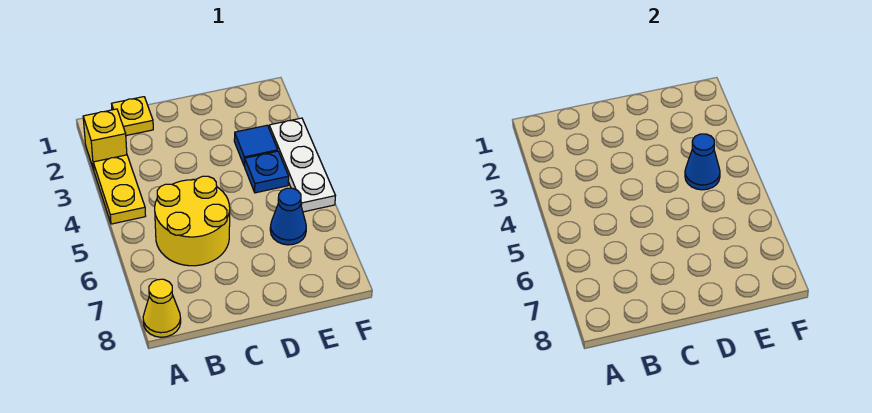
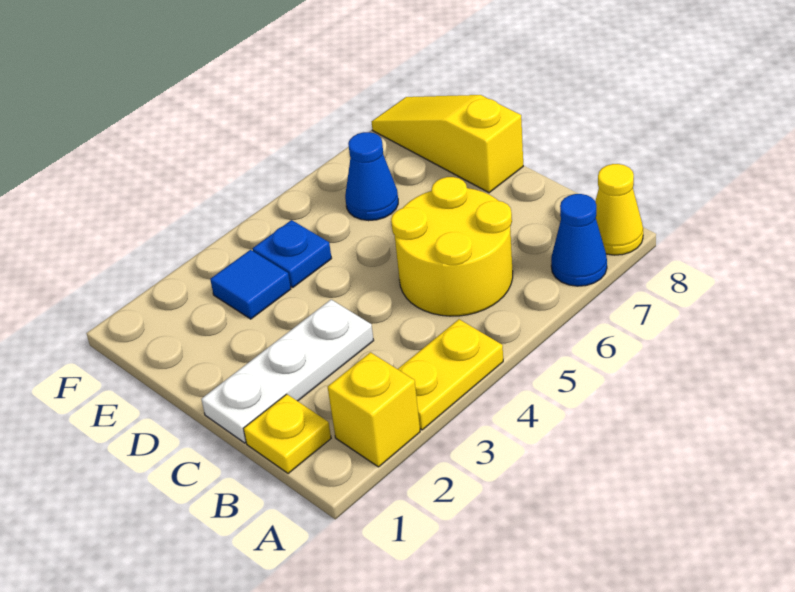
none -> yellow 1x3 slope [372,95,523,193]
blue 1x1 cone [685,134,720,190] -> blue 1x1 cone moved to [551,194,607,286]
white 1x3 plate [269,118,335,212] -> white 1x3 plate moved to [201,300,374,443]

